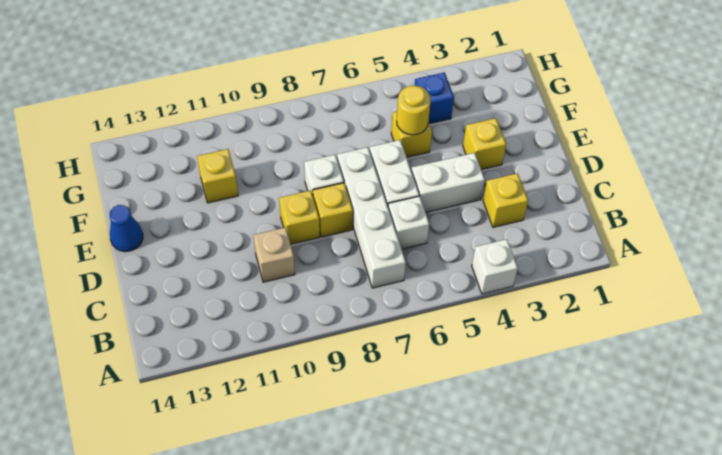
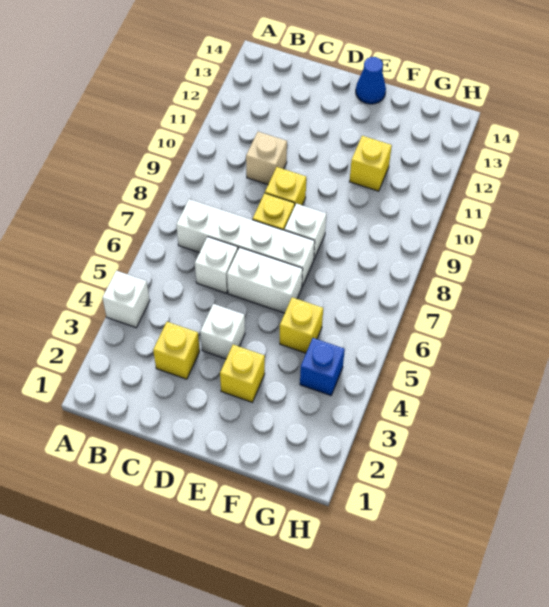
white 1x2 brick [411,153,485,213] -> white 1x1 brick [200,304,245,359]
yellow 1x1 round brick [397,86,431,135] -> none

